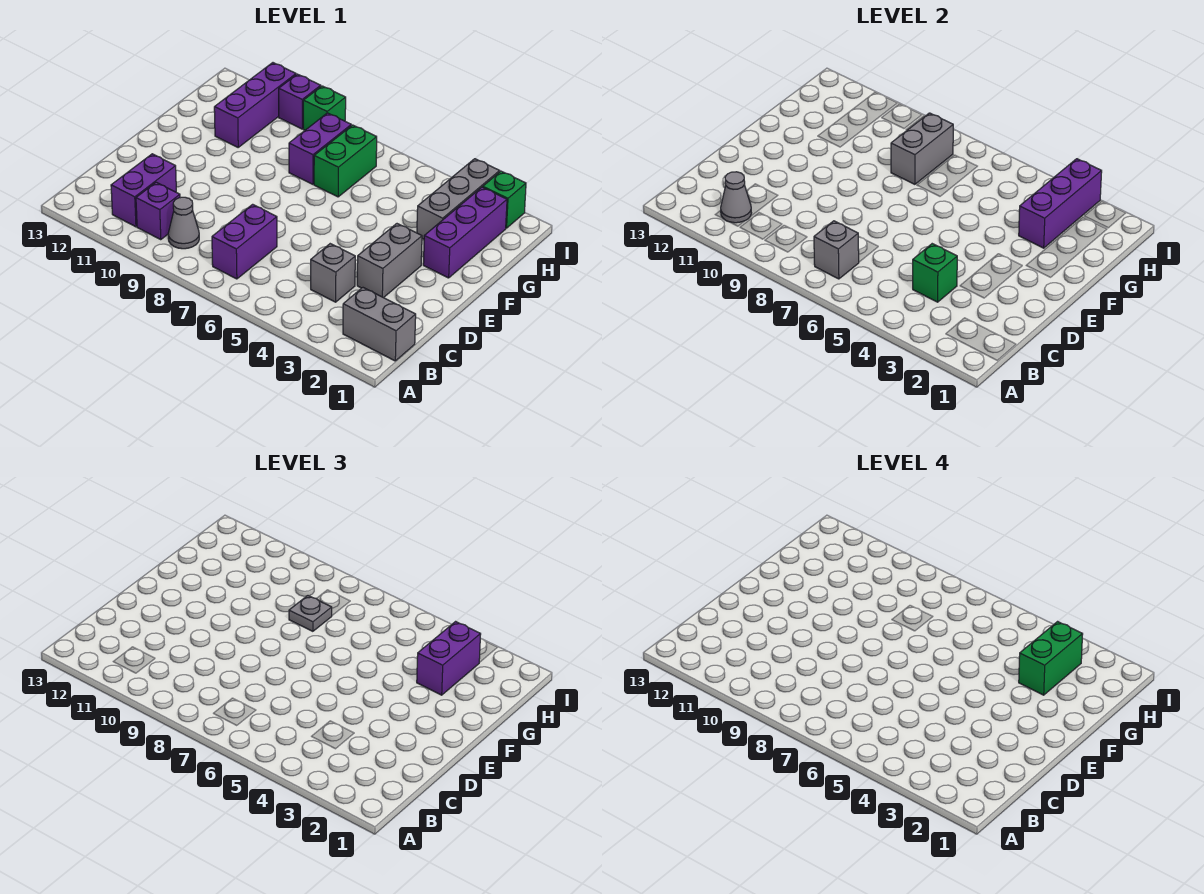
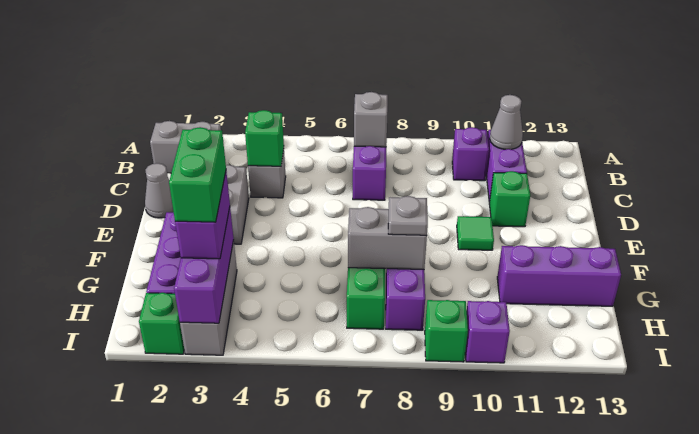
grey 1x1 cone [168,197,199,249] -> grey 1x1 cone moved to [145,163,174,218]
none -> green 1x1 brick [489,171,530,227]
none -> green 1x1 tile [457,216,494,250]
grey 1x2 brick [891,113,953,184] -> grey 1x2 brick turned to [348,207,427,269]
purple 1x3 brick [214,63,296,147] -> purple 1x3 brick turned to [497,245,621,306]

